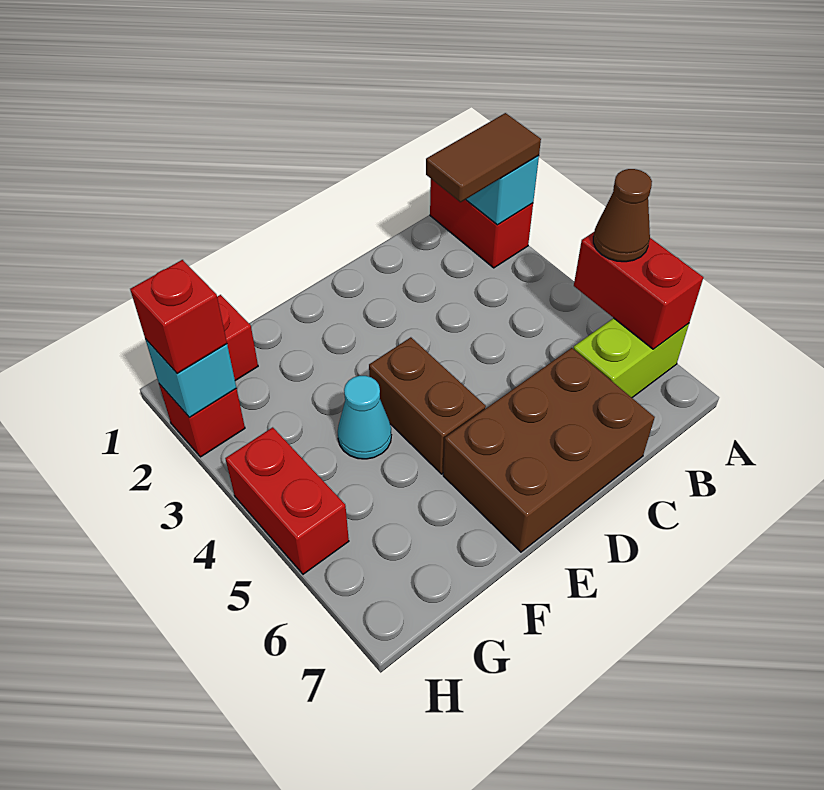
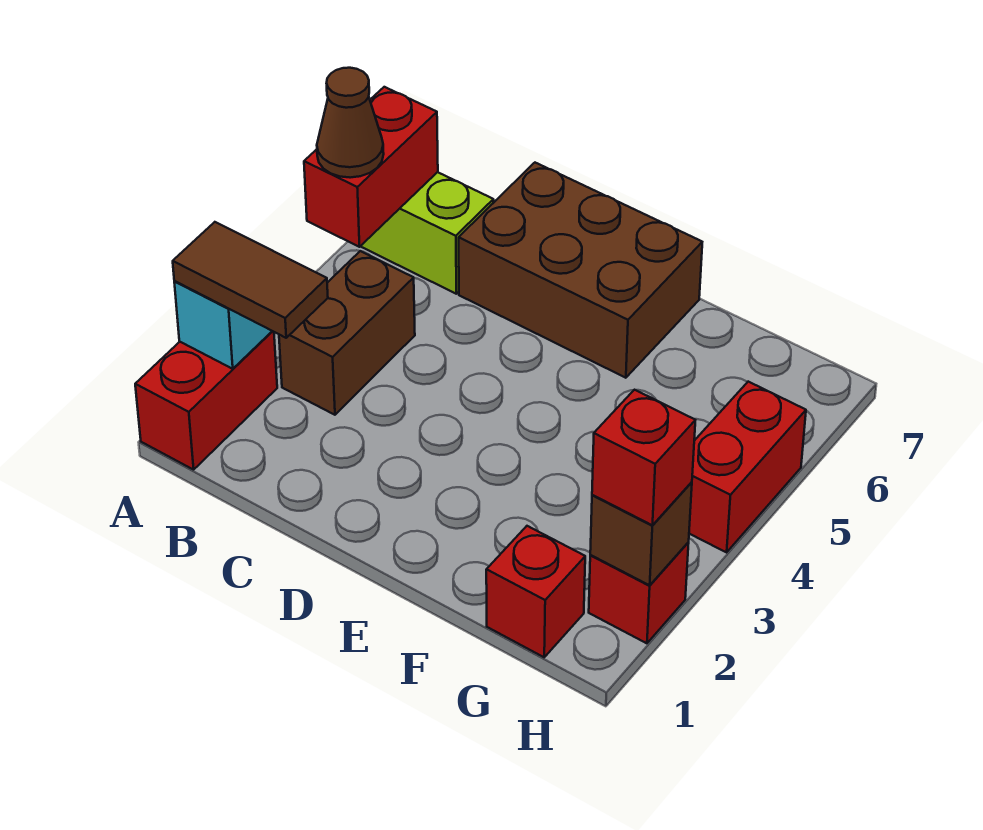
brown 1x2 brick [369,337,486,474] -> brown 1x2 brick moved to [279,251,415,415]
cyan 1x1 cone [338,376,391,459] -> none
cyan 1x1 brick [145,339,236,417] -> brown 1x1 brick [590,482,692,585]

